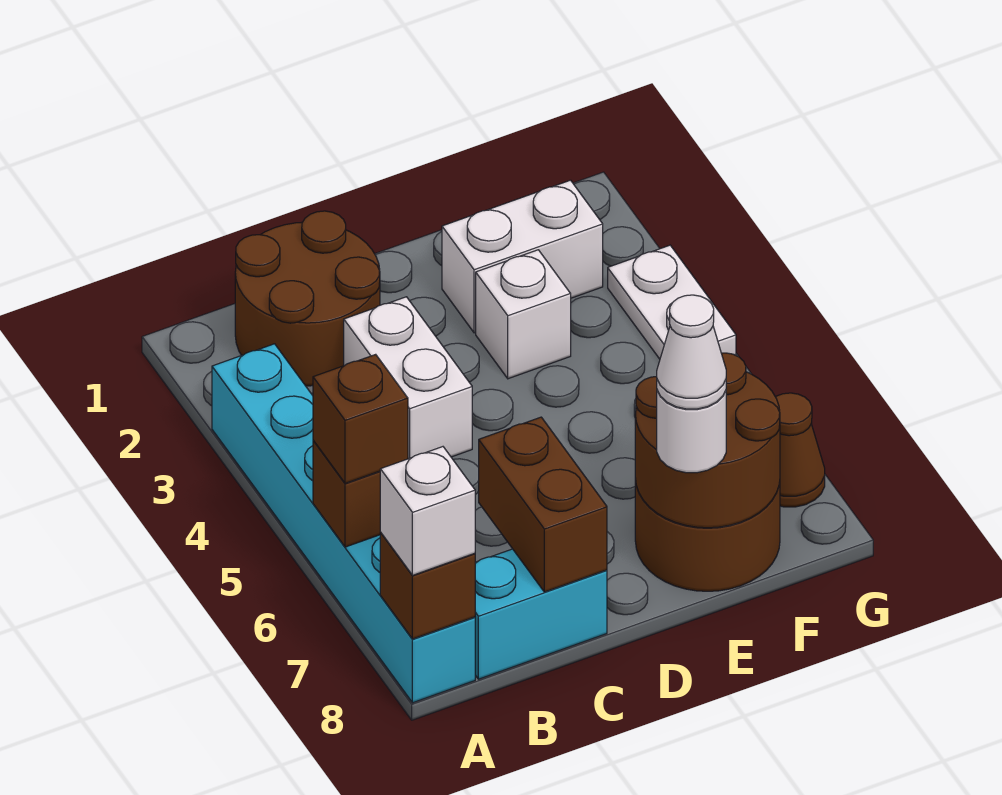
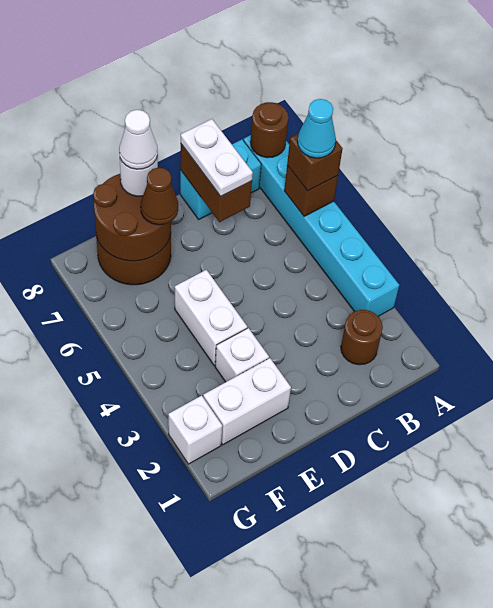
none -> cyan 1x1 cone [298,99,336,158]
brown 1x1 brick [380,533,475,639] -> brown 1x1 round brick [250,102,288,158]
white 1x1 brick [380,447,475,575] -> white 1x1 brick moved to [168,396,222,464]
brown 2x2 round brick [235,211,380,386] -> brown 1x1 round brick [341,310,383,365]
white 1x2 brick [344,297,472,459] -> white 1x2 brick moved to [175,270,247,365]
white 1x2 plate [608,245,736,359] -> white 1x2 plate moved to [181,119,253,196]
brown 1x1 cone [776,393,825,507] -> brown 1x1 cone moved to [141,168,178,225]

